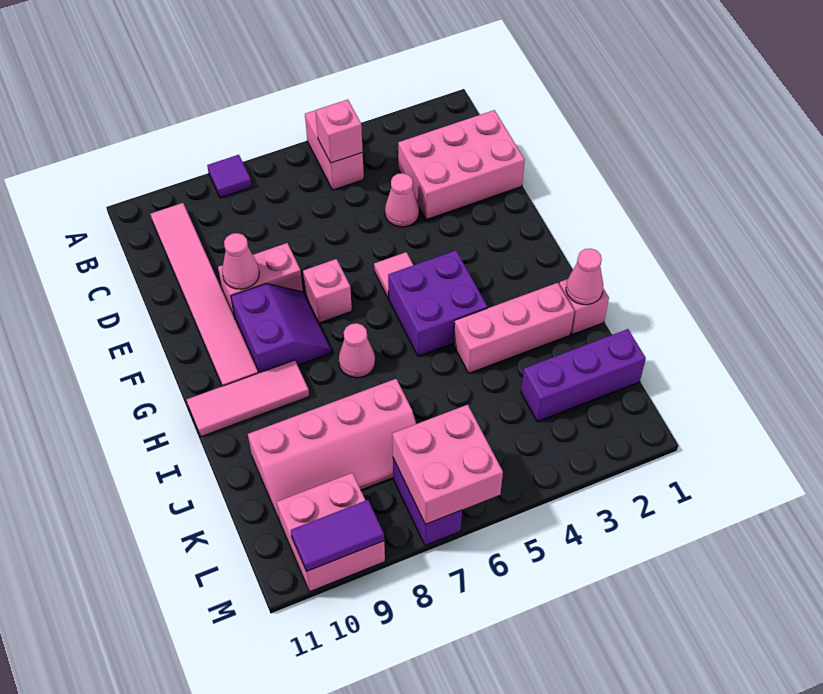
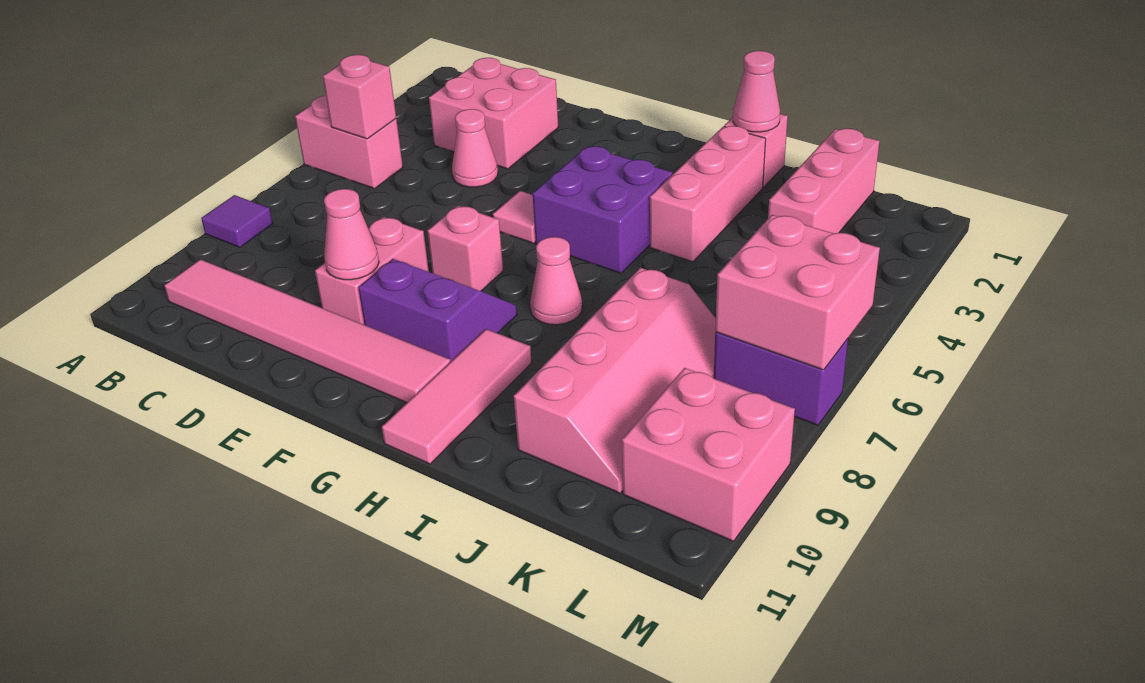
pink 2x3 brick [398,110,525,220] -> pink 2x2 brick [429,58,558,169]
purple 1x3 brick [521,329,646,422] -> pink 1x3 brick [768,128,880,233]
purple 1x2 tile [291,500,384,572] -> none

